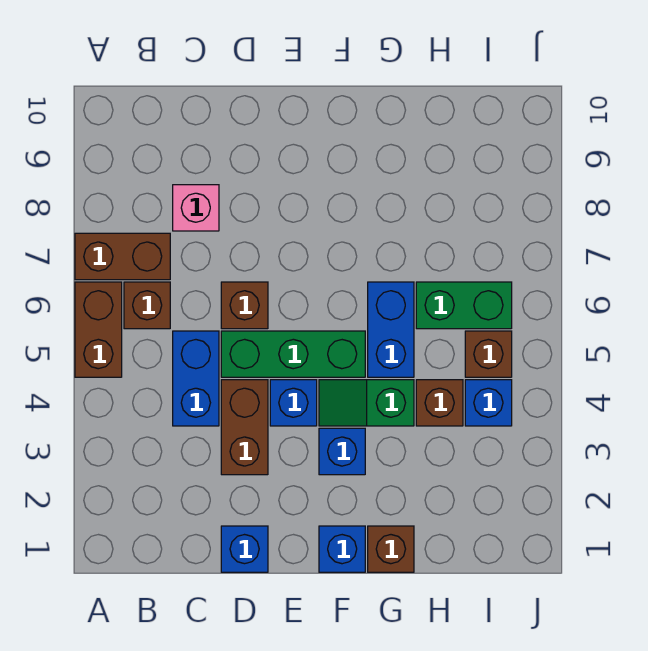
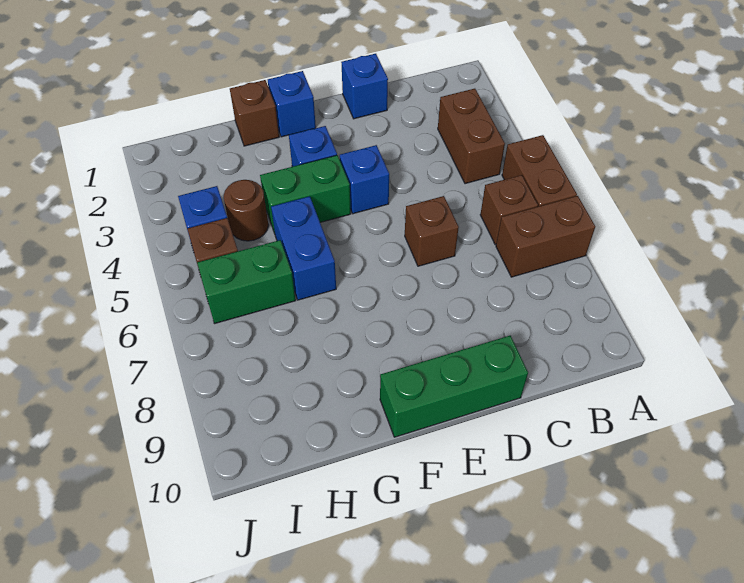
blue 1x2 brick [173,331,219,426] -> none
pink 1x1 brick [173,185,219,231] -> none
brown 1x2 brick [221,380,268,475] -> brown 1x2 brick moved to [438,89,505,184]
green 1x3 brick [221,331,365,377] -> green 1x3 brick moved to [380,336,528,437]
green 1x2 slope [319,380,414,426] -> green 1x2 brick [260,155,351,233]
brown 1x1 brick [416,380,463,426] -> brown 1x1 round brick [224,180,268,241]

